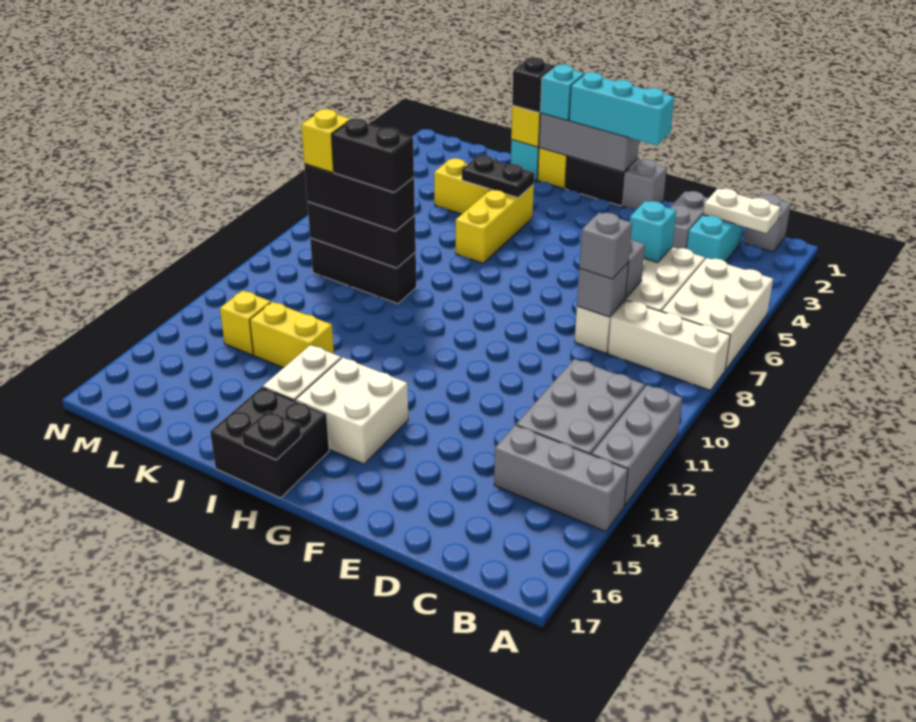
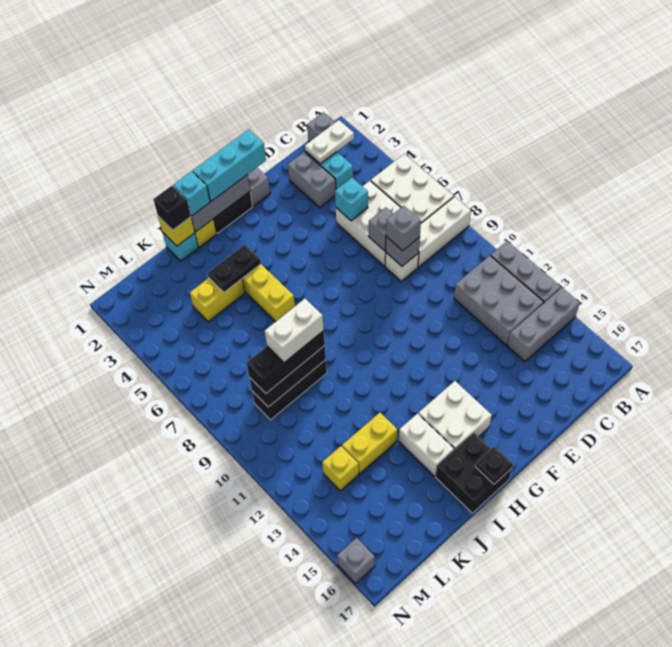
black 1x2 brick [332,118,414,192] -> white 1x2 brick [265,299,324,363]
yellow 1x1 brick [301,109,350,172] -> none
none -> grey 1x1 brick [337,538,375,583]

